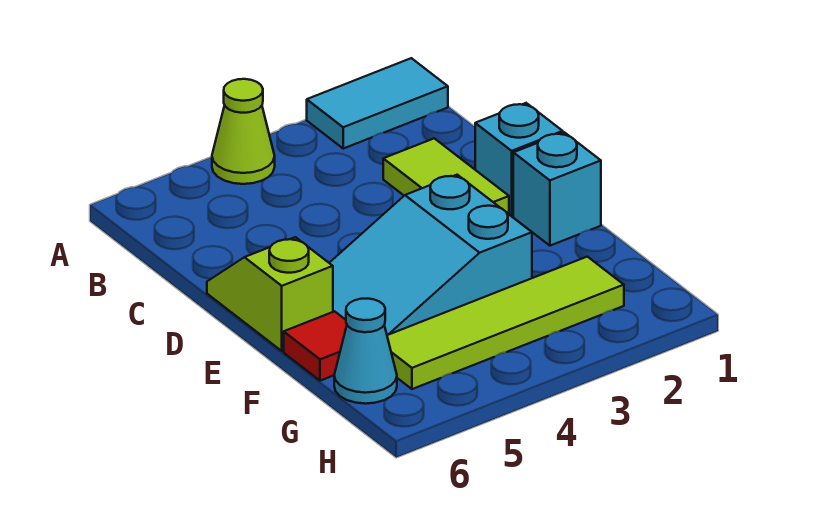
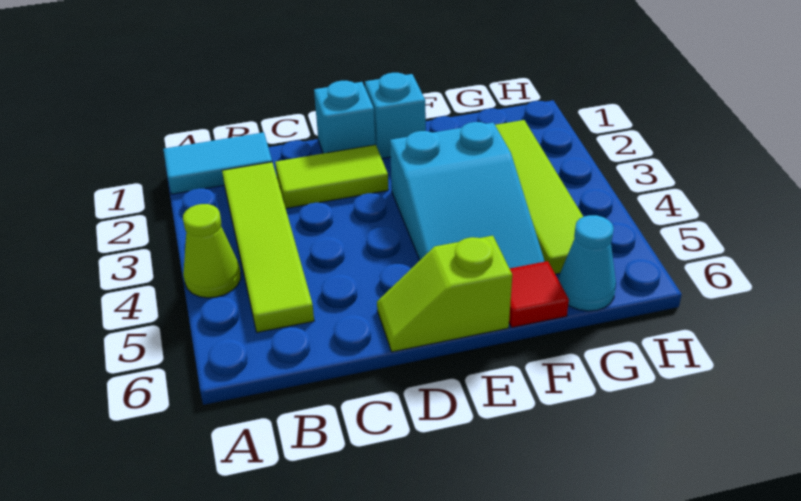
cyan 1x2 tile [307,58,448,148] -> cyan 1x2 tile turned to [163,132,272,194]
none -> lime 1x4 tile [222,162,314,332]

